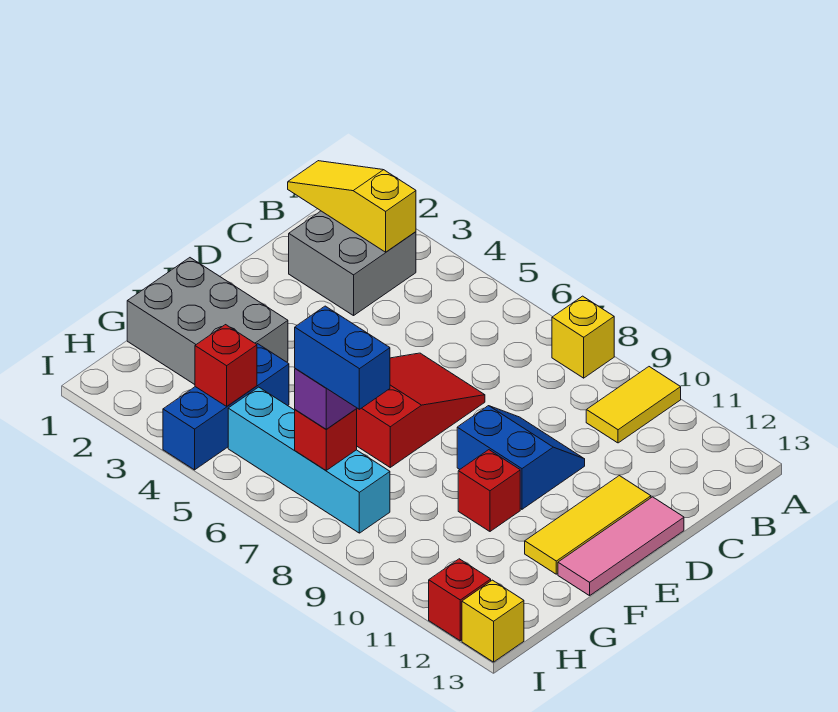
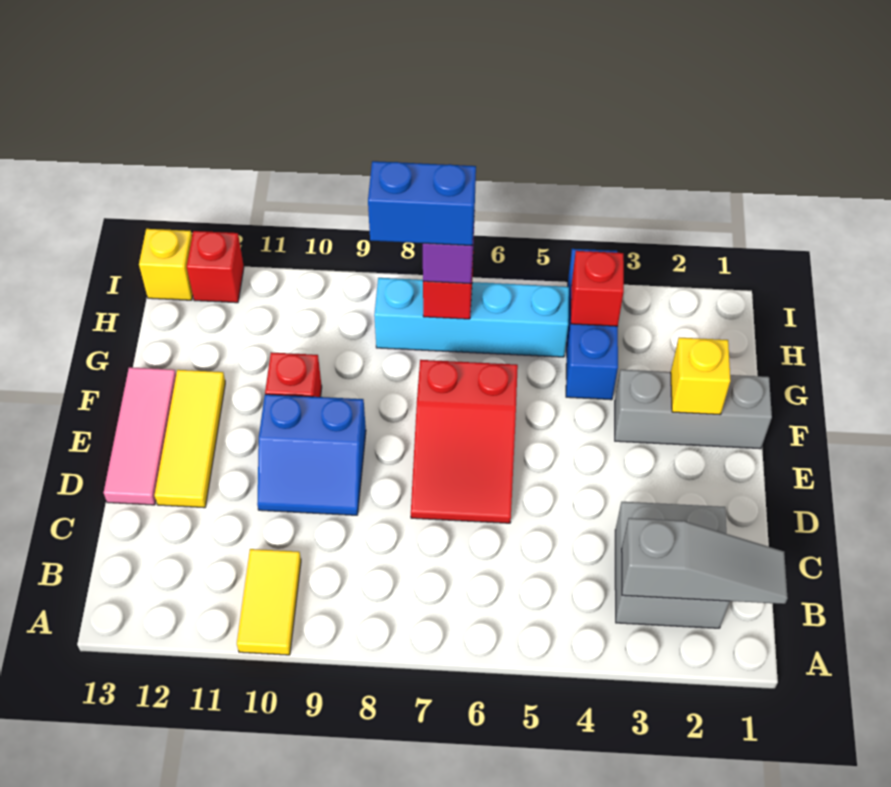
yellow 1x1 brick [552,296,614,378] -> yellow 1x1 brick moved to [671,338,730,415]
yellow 1x3 slope [288,161,416,252] -> grey 1x3 slope [622,518,788,604]
grey 2x3 brick [127,258,288,385] -> grey 1x3 brick [615,370,772,449]

